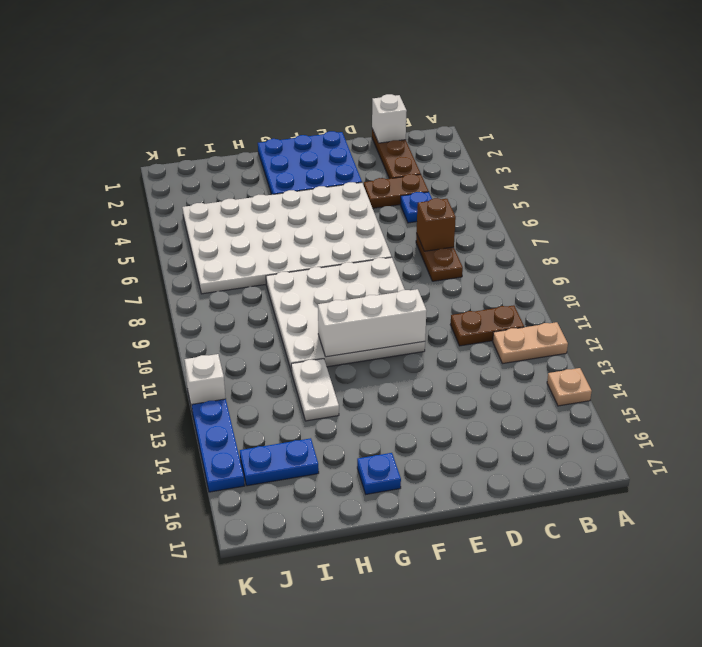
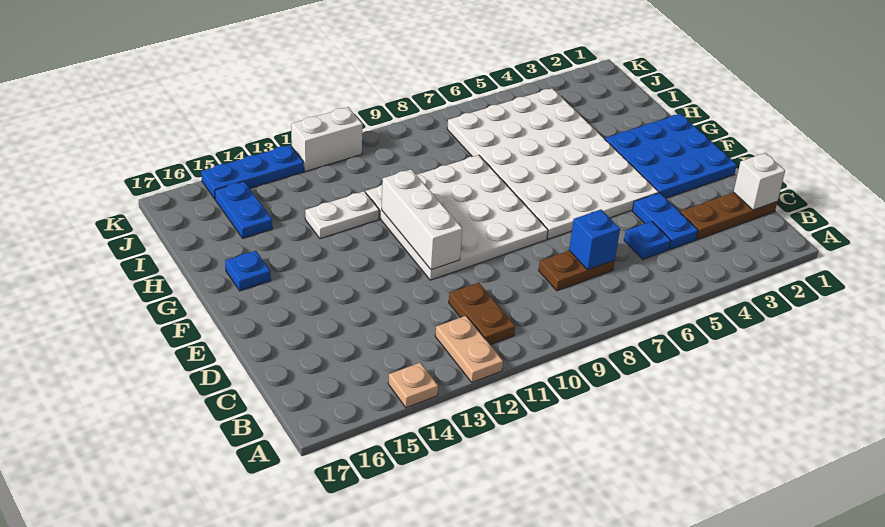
brown 1x2 plate [364,174,429,208] -> blue 1x2 plate [632,193,698,249]
brown 1x1 brick [416,198,456,251] -> blue 1x1 brick [569,210,620,270]
white 1x1 brick [184,354,226,409] -> white 1x2 brick [291,107,363,171]

